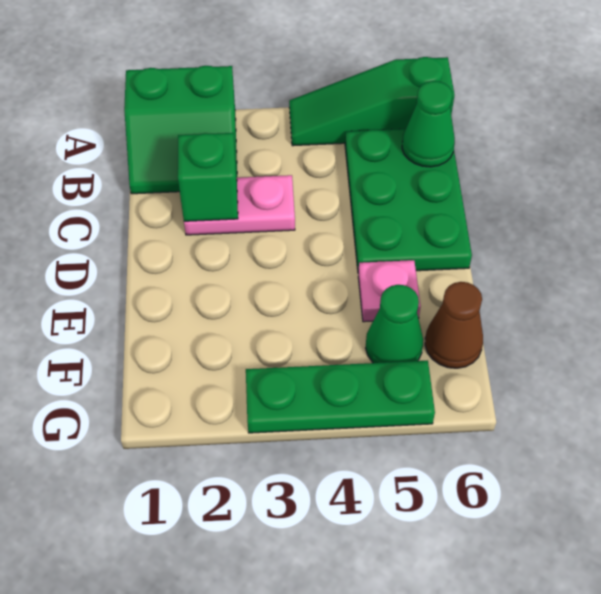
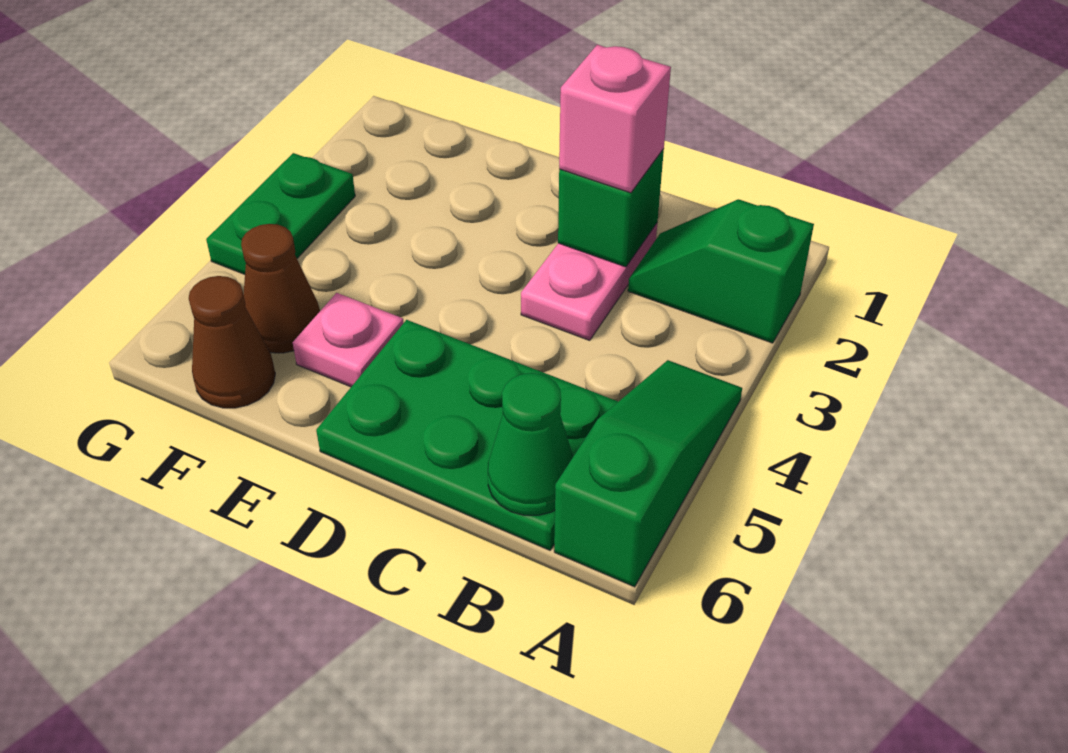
green 2x2 slope [124,66,237,194] -> green 1x2 slope [628,199,814,343]
none -> pink 1x1 brick [559,45,671,193]
green 1x1 cone [366,285,423,363] -> brown 1x1 cone [241,224,320,353]
green 1x3 plate [246,360,435,433] -> green 1x2 plate [206,153,355,274]

